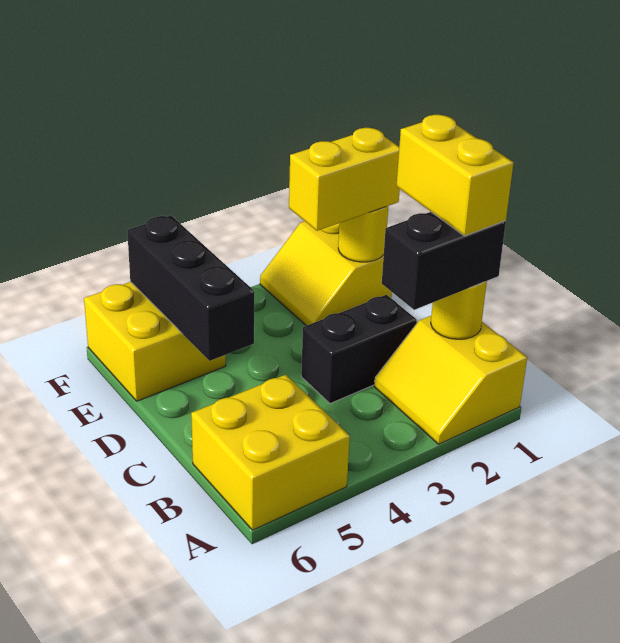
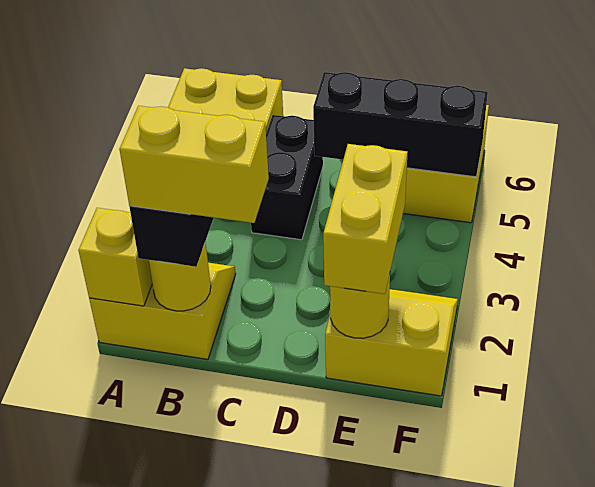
none -> yellow 1x1 brick [78,208,152,306]
black 1x2 brick [301,295,417,404] -> black 1x2 brick moved to [251,115,323,240]

